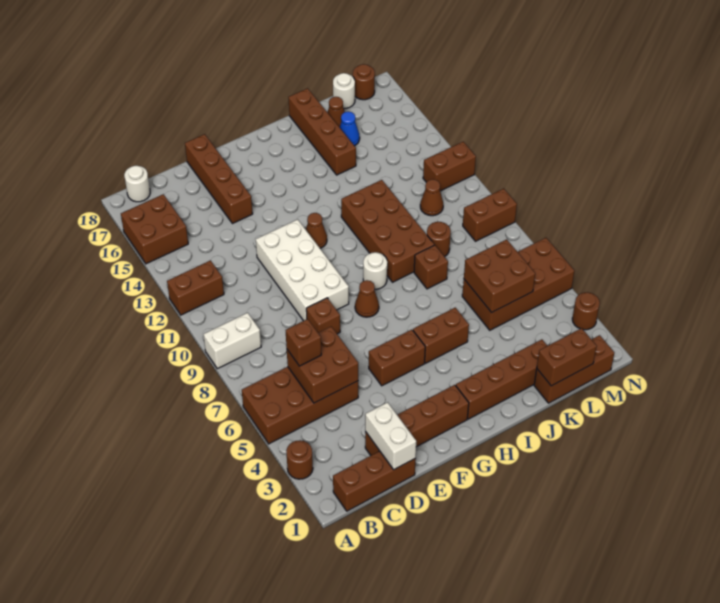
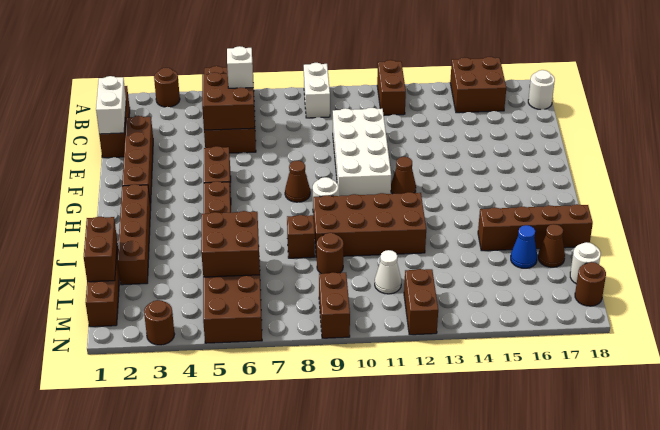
brown 1x1 brick [286,319,321,366] -> white 1x1 brick [227,46,253,88]
white 1x2 brick [365,402,416,469] -> white 1x2 brick turned to [96,76,126,134]
brown 1x1 brick [306,298,340,334] -> none
white 2x4 brick [256,219,349,321] -> white 2x4 brick turned to [333,108,391,196]
brown 1x4 brick [185,134,253,224] -> none
brown 1x1 cone [420,179,443,216] -> white 1x1 cone [375,250,401,294]

